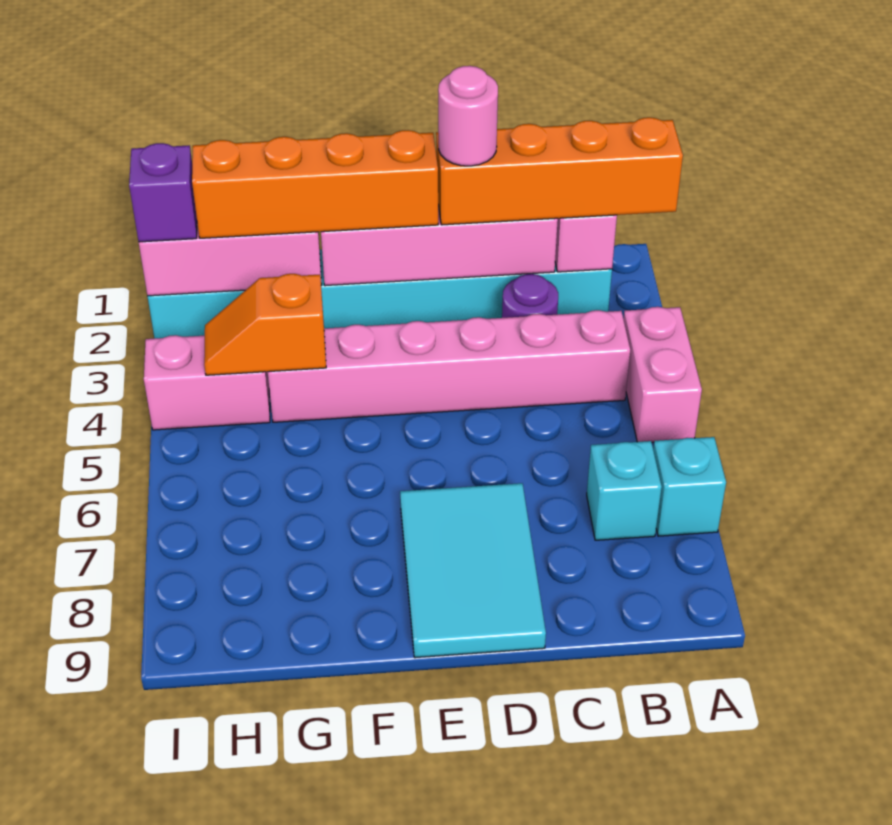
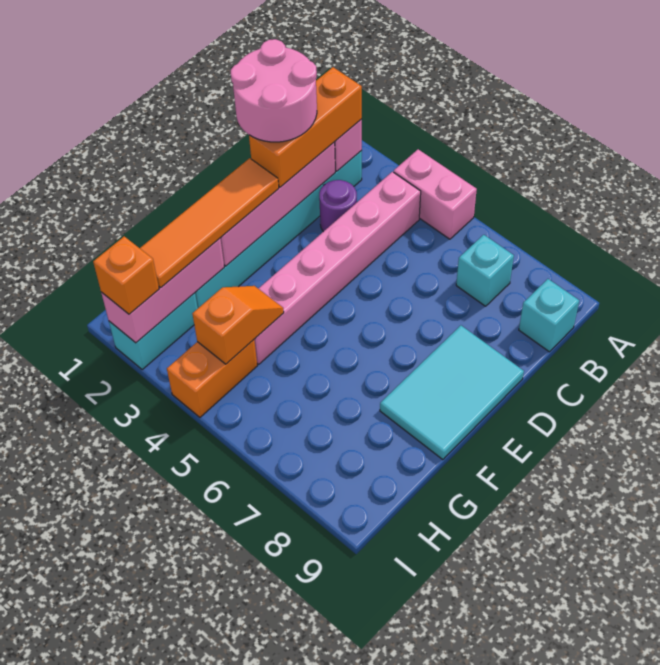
orange 1x4 brick [436,117,683,225] -> orange 1x3 brick [249,67,362,187]
cyan 1x1 brick [653,437,726,536] -> cyan 1x1 brick moved to [519,279,579,352]
pink 1x1 round brick [438,66,498,166] -> pink 2x2 round brick [231,39,317,142]
cyan 2x3 tile [400,483,546,658] -> cyan 2x3 tile turned to [380,326,524,460]
orange 1x4 brick [192,130,438,238] -> orange 1x4 tile [140,158,279,287]
orange 1x2 slope [204,274,326,375] -> orange 1x2 slope turned to [192,286,284,364]
pink 1x2 brick [144,335,270,430] -> orange 1x2 brick [167,340,257,417]
purple 1x1 brick [129,143,197,242] -> orange 1x1 brick [93,236,159,314]

